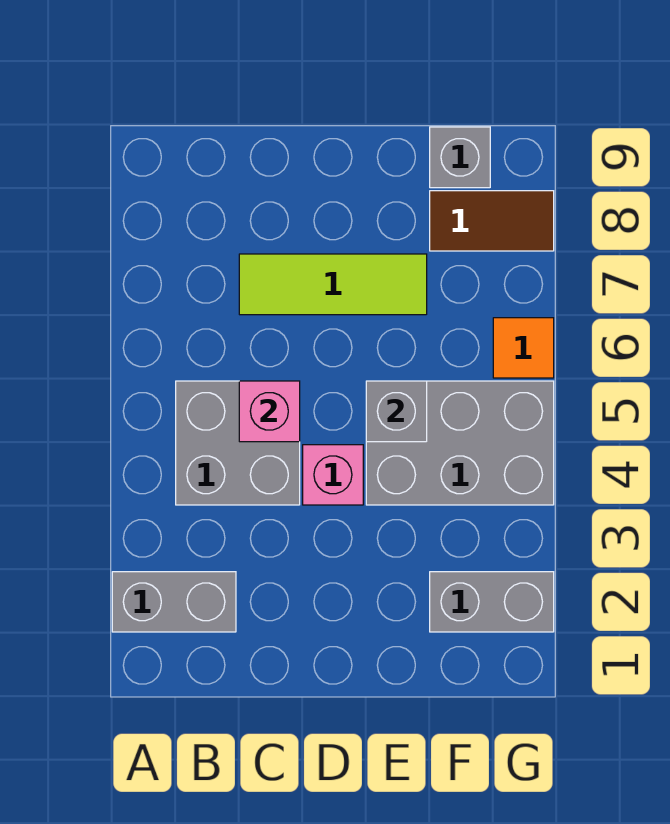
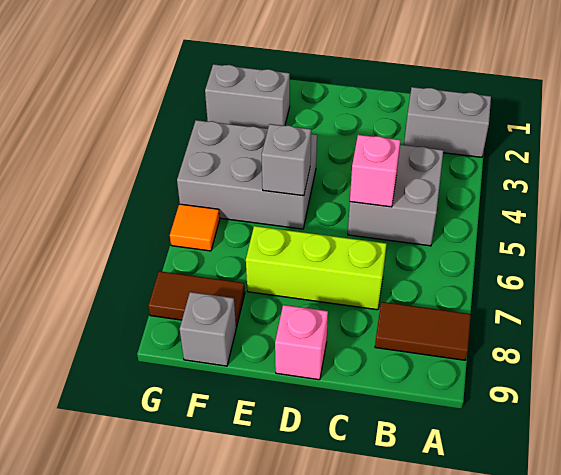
none -> brown 1x2 tile [375,302,471,360]
lime 1x3 tile [239,254,427,315] -> lime 1x3 brick [246,226,386,310]
pink 1x1 brick [303,445,363,505] -> pink 1x1 brick moved to [275,305,328,380]

